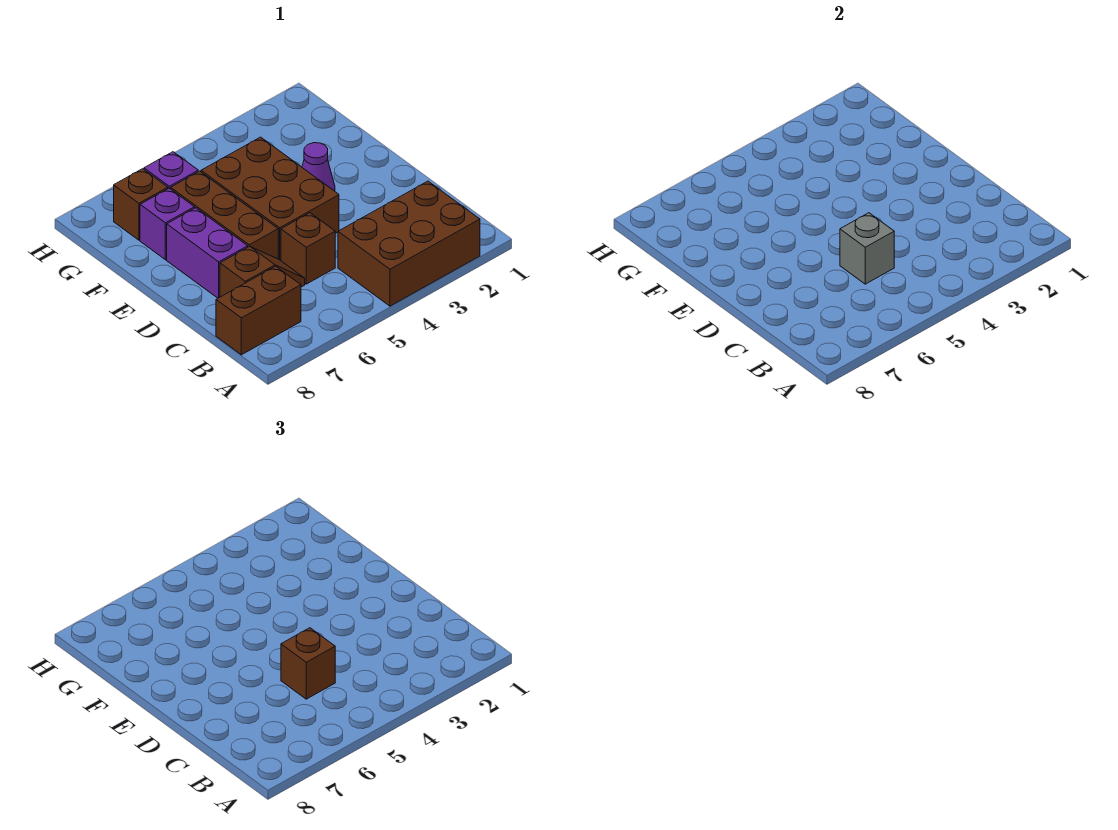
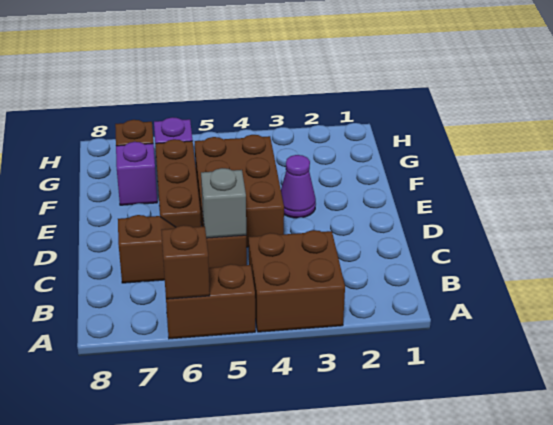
brown 2x3 brick [338,181,480,306] -> brown 2x2 brick [249,230,345,332]
brown 1x2 brick [216,266,301,355] -> brown 1x2 brick moved to [166,264,255,339]
brown 1x1 brick [281,628,335,699] -> brown 1x1 brick moved to [161,225,210,299]
purple 1x2 brick [167,208,248,298] -> none

